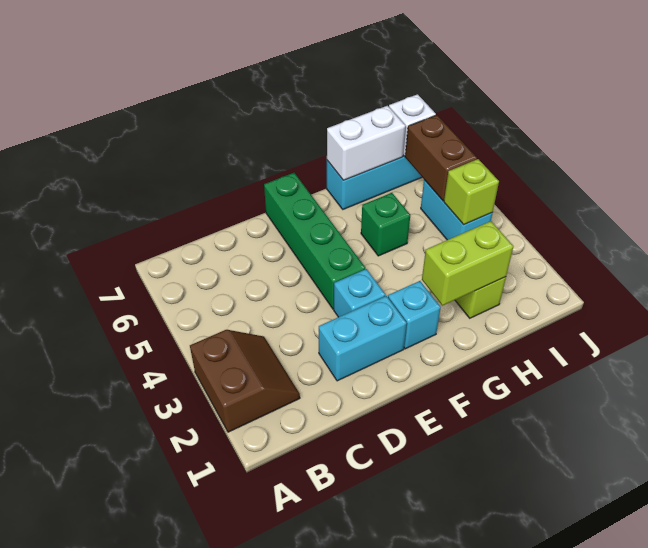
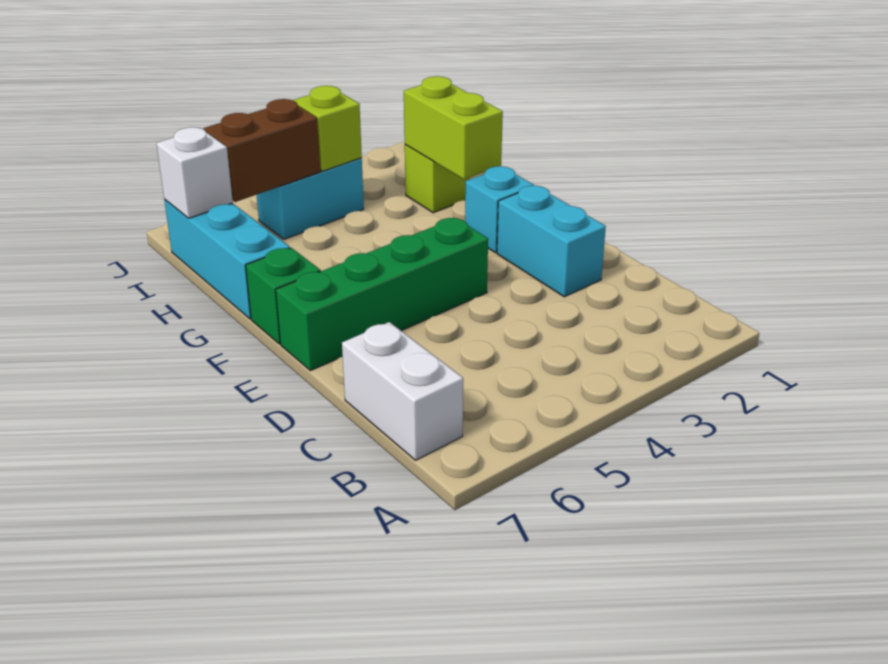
brown 2x2 slope [190,330,300,432] -> none
cyan 1x1 brick [334,269,385,317] -> none
green 1x1 brick [361,193,410,256] -> green 1x1 brick moved to [246,248,321,344]
white 1x2 brick [327,106,406,180] -> white 1x2 brick moved to [342,322,463,460]

